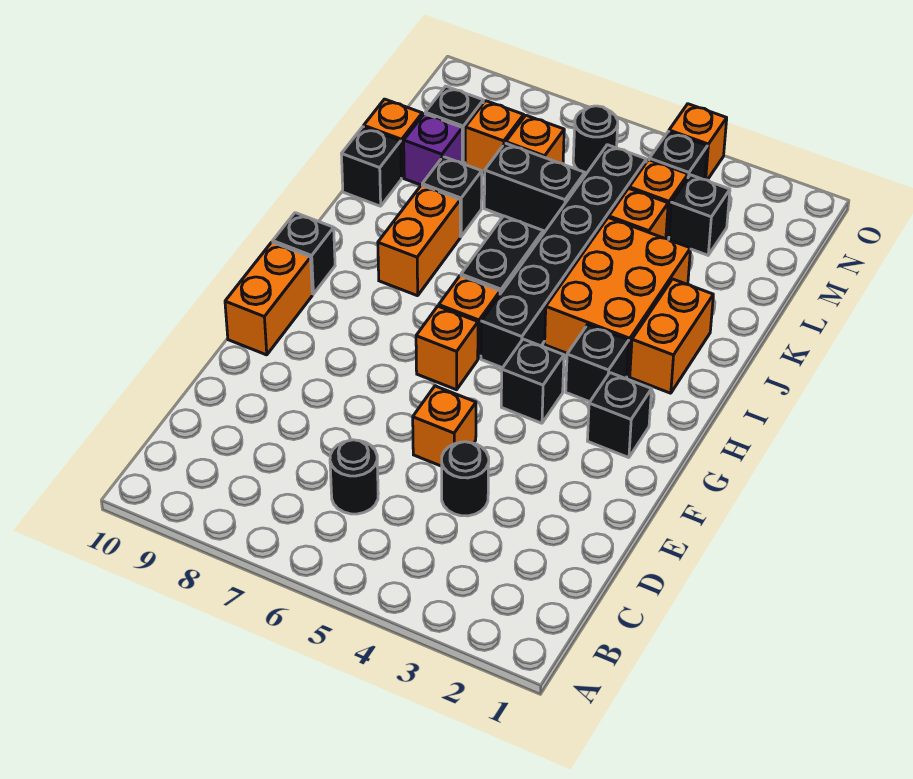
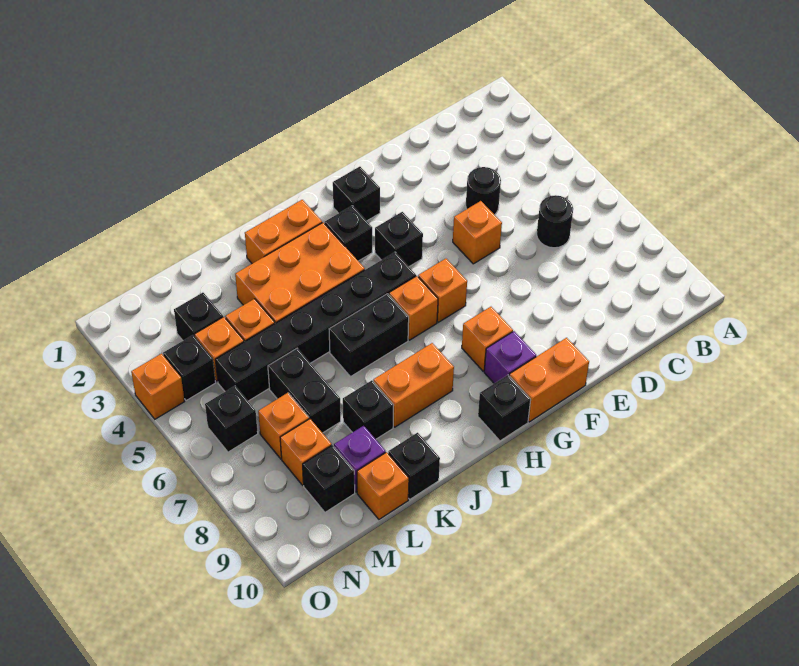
none -> orange 1x1 brick [462,307,513,371]
none -> purple 1x1 brick [484,331,536,383]
black 1x1 round brick [573,106,618,174] -> black 1x1 brick [205,386,258,452]

